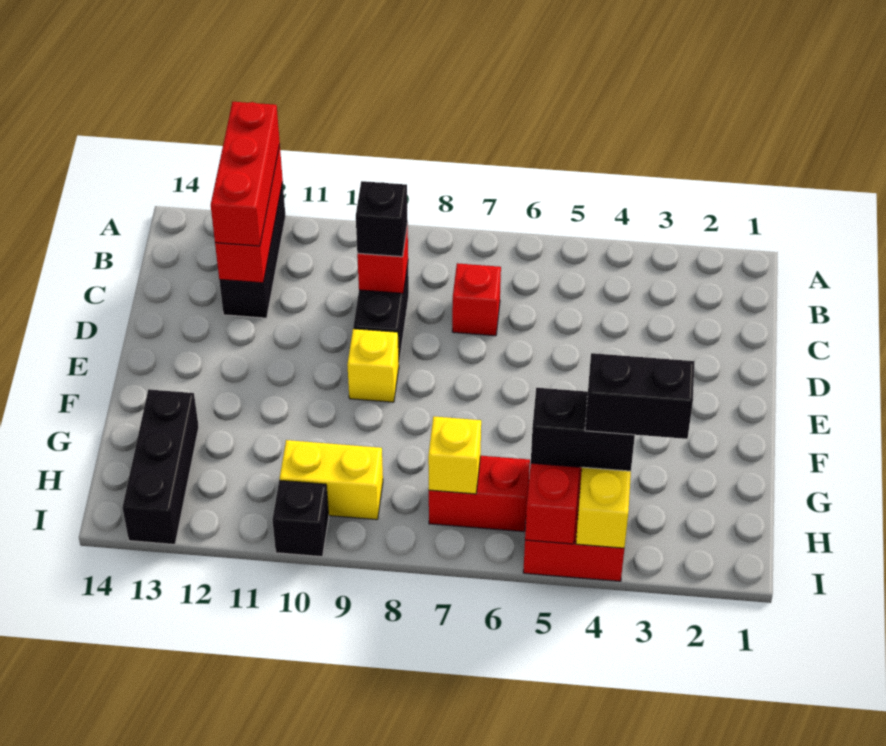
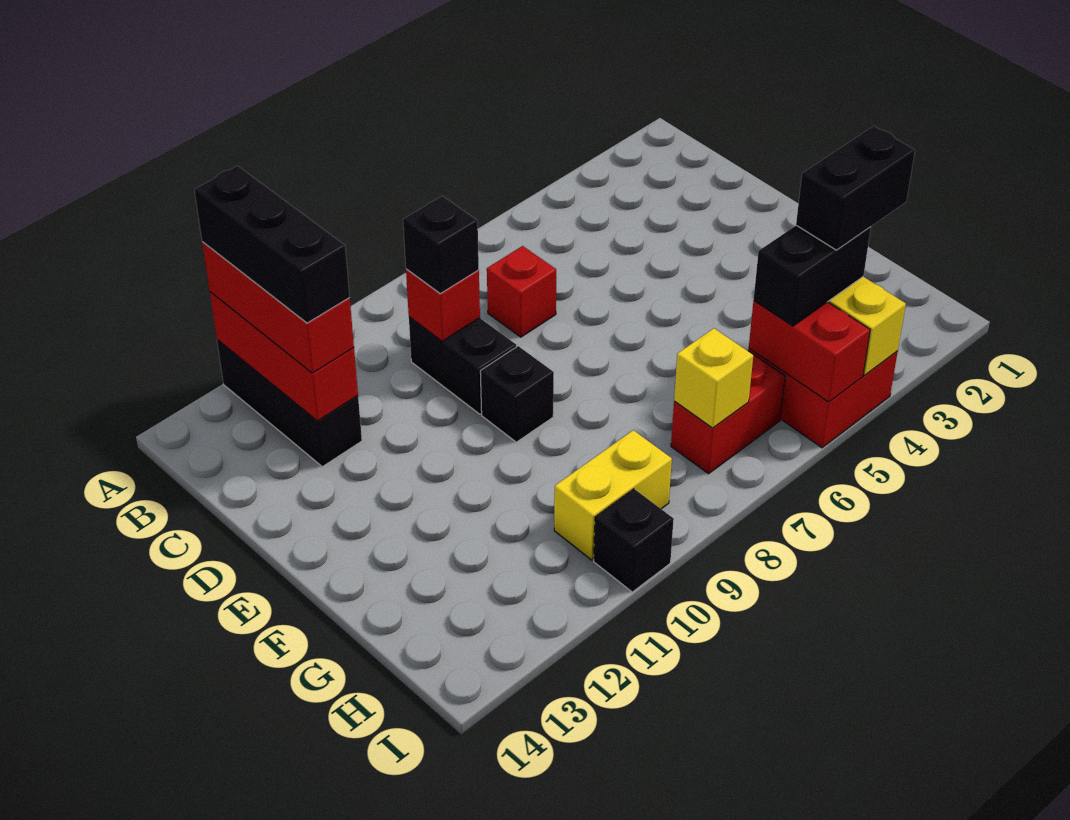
yellow 1x1 brick [347,329,399,402] -> black 1x1 brick [480,346,554,442]
black 1x3 brick [122,389,199,544] -> black 1x3 brick moved to [194,166,350,323]

